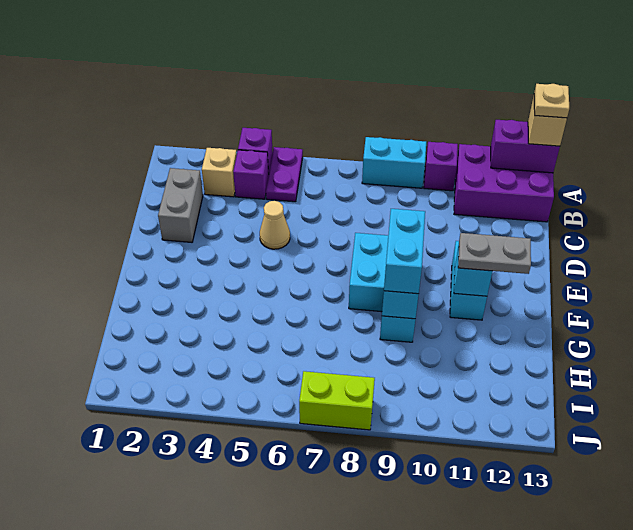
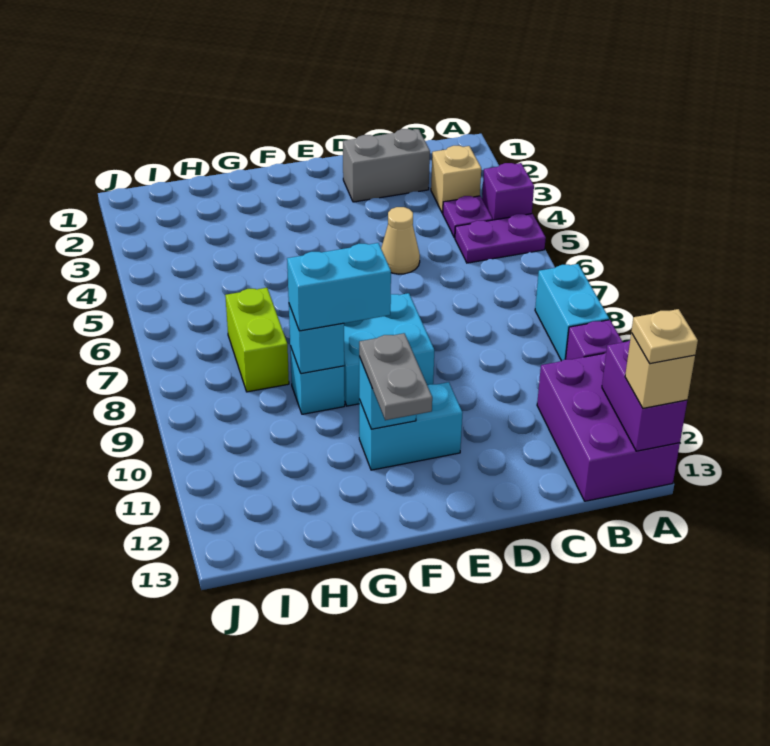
purple 1x1 brick [233,150,269,199] -> purple 1x1 plate [443,196,493,238]
lime 1x2 brick [299,371,375,430] -> lime 1x2 brick moved to [225,288,289,392]

